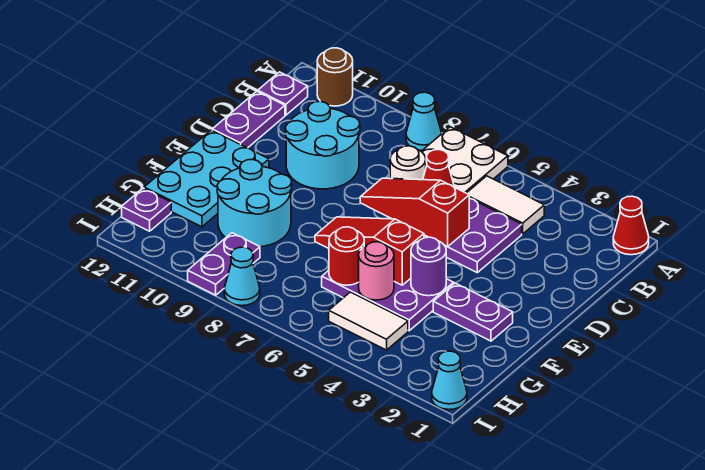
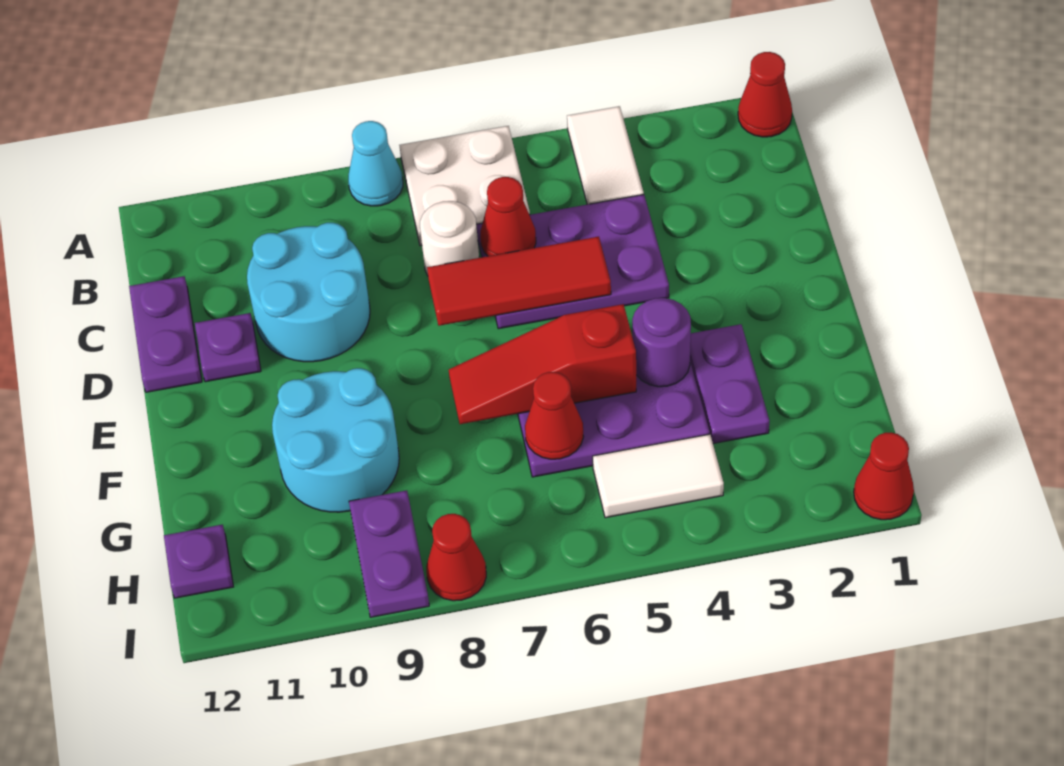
brown 1x1 round brick [317,48,353,106] -> none
white 1x2 tile [467,176,544,234] -> white 1x2 tile turned to [567,106,644,204]
purple 1x1 plate [258,72,308,115] -> purple 1x1 plate moved to [195,313,261,382]
red 1x3 slope [360,178,469,247] -> red 1x3 tile [427,237,611,326]
cyan 2x3 plate [144,130,269,227] -> none
purple 1x2 plate [433,283,513,341] -> purple 1x2 plate turned to [690,324,769,444]
pink 1x1 round brick [359,242,394,300] -> none
red 1x1 round brick [329,227,364,285] -> red 1x1 cone [525,372,584,459]
cyan 1x1 cone [432,351,467,410] -> red 1x1 cone [854,432,914,520]
cyan 1x1 cone [224,247,260,306] -> red 1x1 cone [426,514,486,601]

